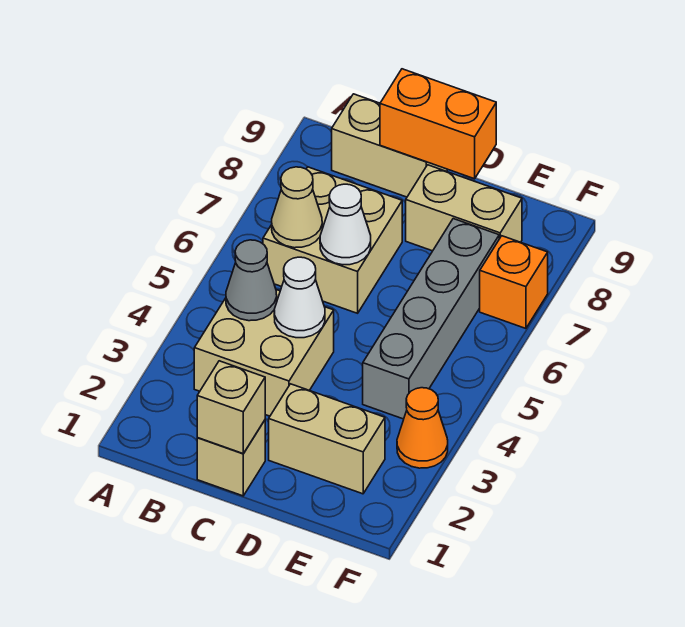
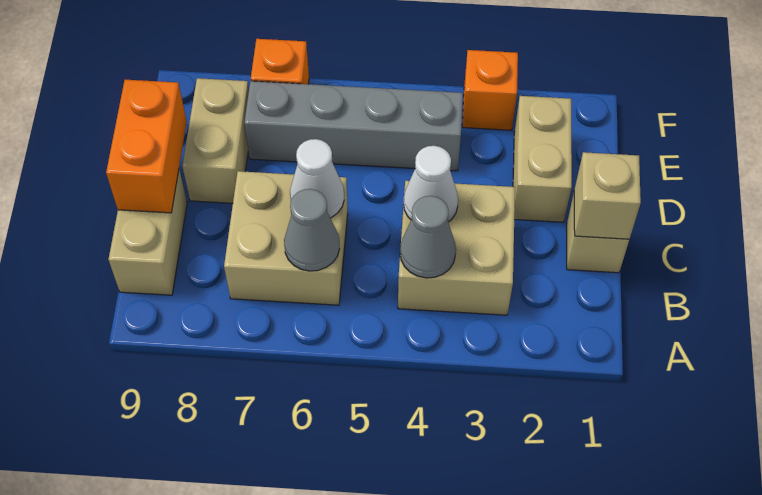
tan 1x1 cone [272,167,322,248] -> grey 1x1 cone [284,189,340,271]
orange 1x1 cone [397,388,448,468] -> orange 1x1 brick [462,50,518,130]

